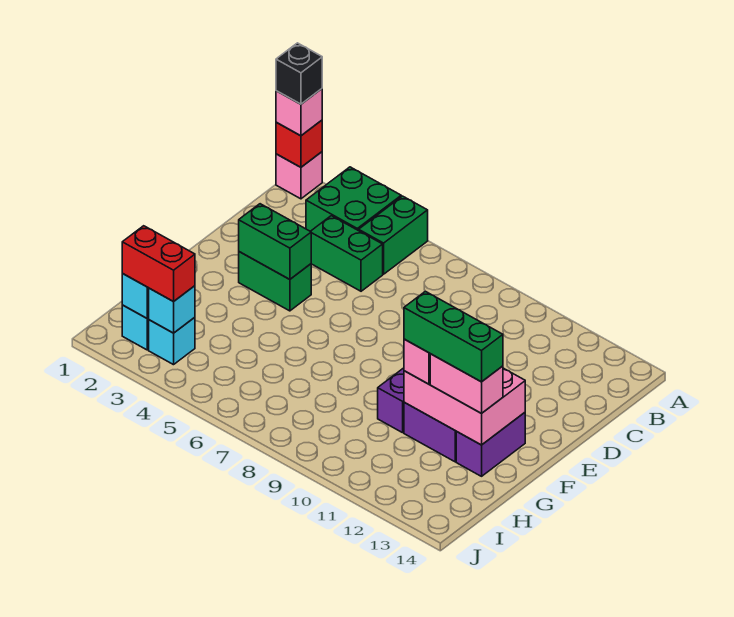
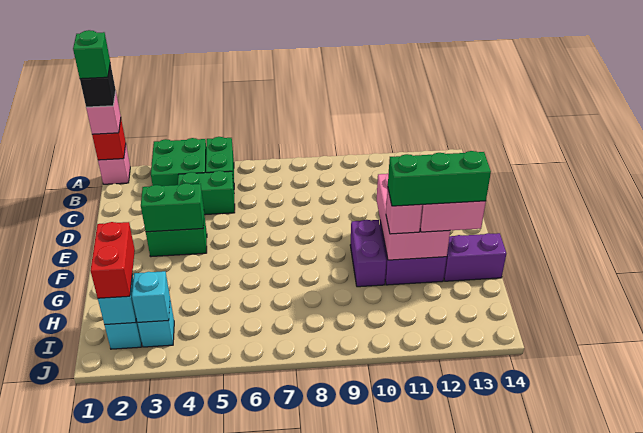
none -> green 1x1 brick [73,30,110,79]
pink 2x3 brick [404,368,525,445] -> pink 2x3 brick turned to [377,173,450,260]
purple 1x2 brick [456,413,525,476] -> purple 1x2 brick turned to [444,233,506,281]
red 1x2 brick [122,226,195,302] -> red 1x2 brick turned to [91,222,135,298]

